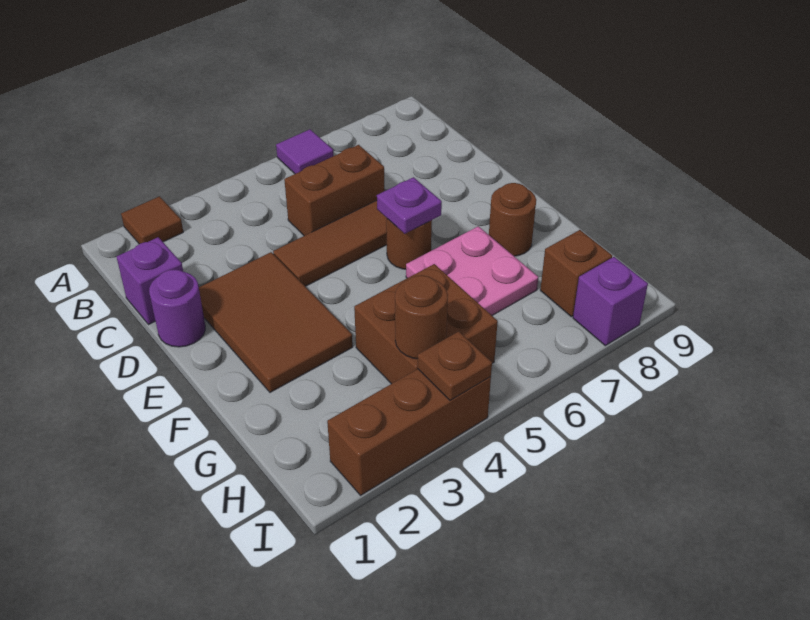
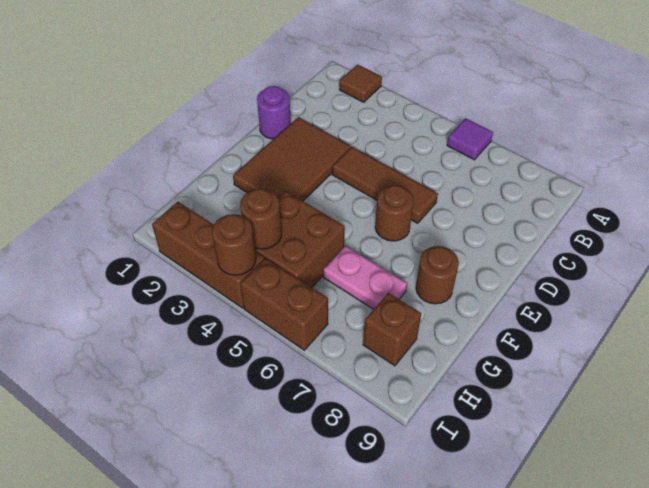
purple 1x1 brick [117,237,183,325] -> none
brown 1x2 brick [284,145,385,236] -> brown 1x2 brick moved to [240,258,328,350]
purple 1x1 plate [377,177,442,234] -> none
pink 2x2 plate [406,226,538,315] -> pink 1x2 plate [323,246,407,309]
brown 1x1 plate [418,331,492,400] -> brown 1x1 round brick [212,214,256,275]
purple 1x1 brick [573,257,648,346] -> none

